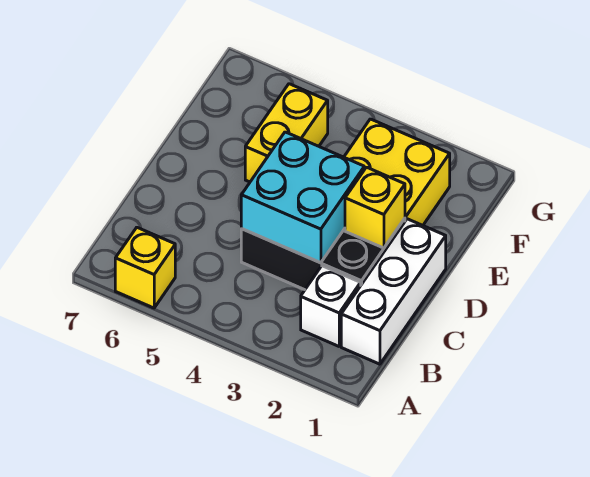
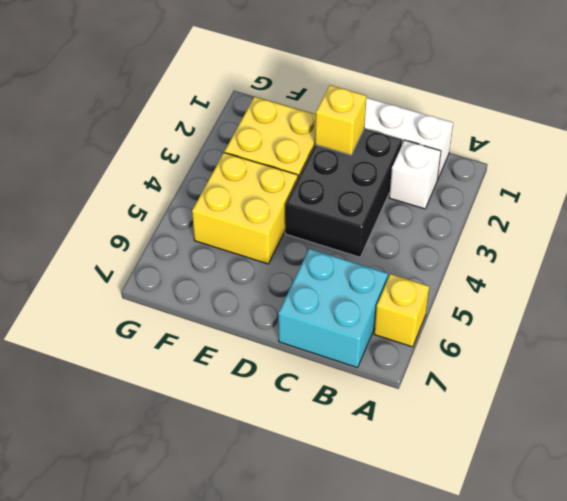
cyan 2x2 brick [241,132,364,263] -> cyan 2x2 brick moved to [278,249,388,368]
yellow 1x2 brick [245,84,328,182] -> yellow 2x2 brick [192,153,298,264]

